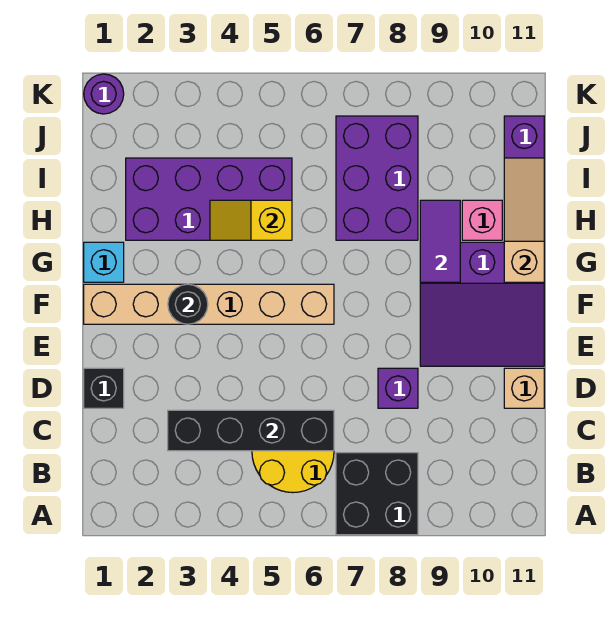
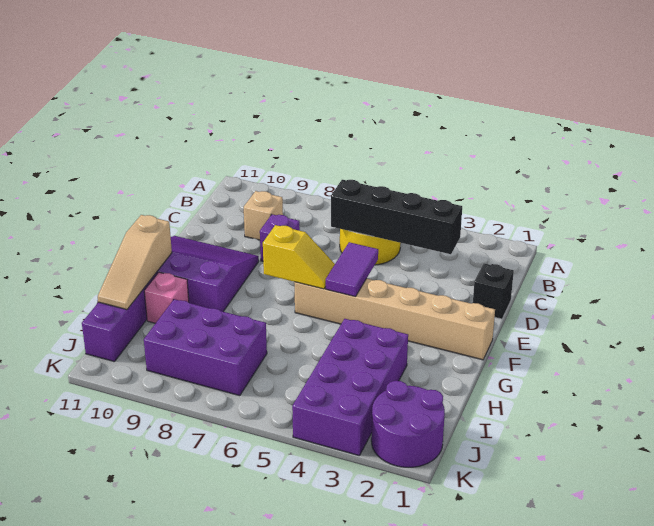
black 2x2 brick [336,453,418,535] -> none
tan 1x1 brick [504,368,544,408] -> tan 1x1 brick moved to [244,191,283,240]
black 1x1 round brick [168,284,208,324] -> none
cyan 1x1 brick [84,242,124,282] -> none
purple 1x2 tile [420,200,460,282] -> purple 1x2 tile moved to [326,242,378,297]
purple 2x4 brick [126,158,292,240] -> purple 2x4 brick turned to [292,319,408,456]
yellow 1x2 slope [210,200,292,240] -> yellow 1x2 slope moved to [263,225,335,289]
purple 2x3 brick [336,116,418,240] -> purple 2x3 brick turned to [144,299,267,396]
purple 1x1 round brick [84,74,124,114] -> purple 2x2 round brick [371,381,445,467]

